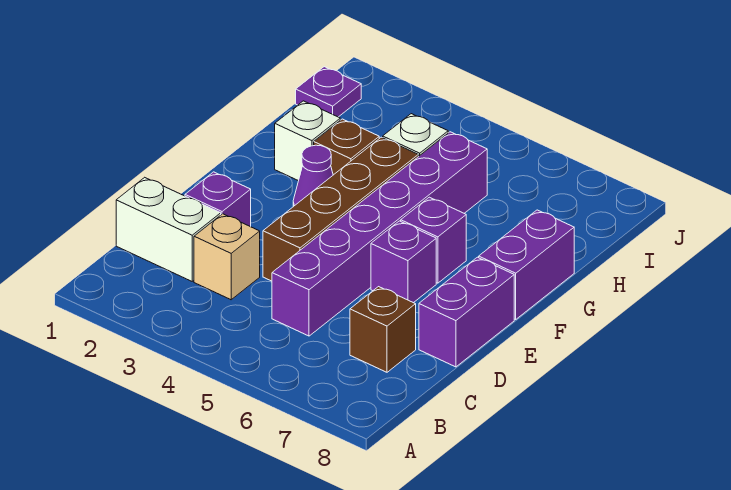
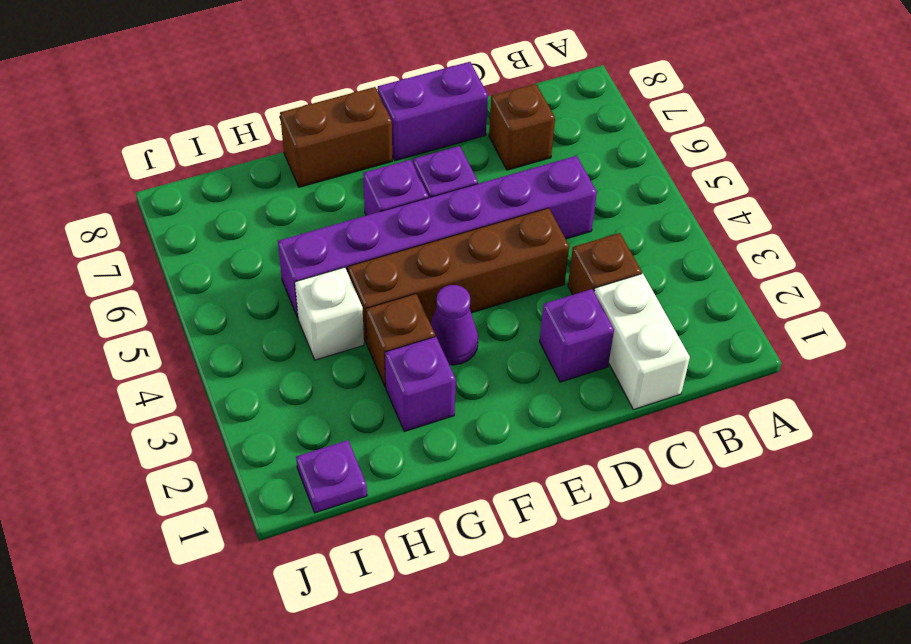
tan 1x1 brick [194,214,260,300] -> brown 1x1 brick [568,233,642,295]
purple 1x2 brick [479,210,574,319] -> brown 1x2 brick [280,87,392,187]
white 1x1 brick [275,101,340,181] -> purple 1x1 brick [385,337,456,431]

